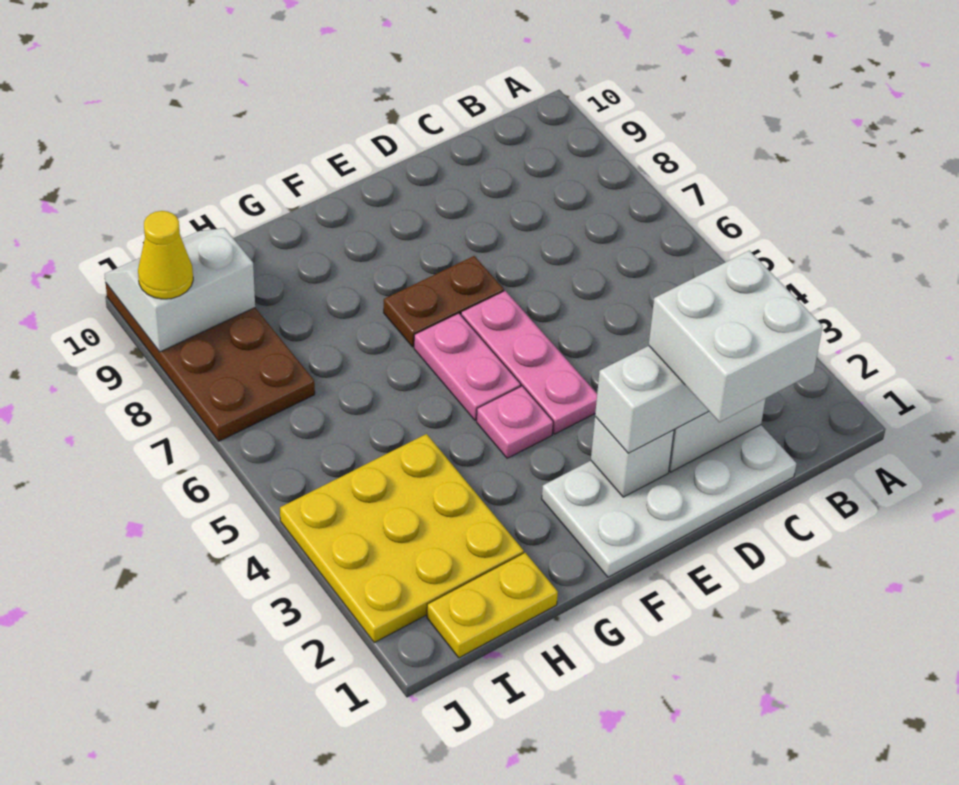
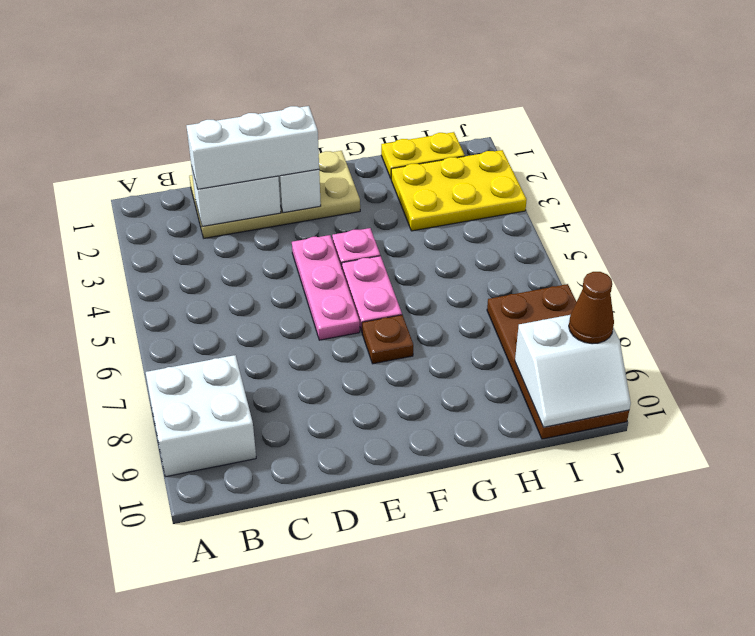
white 2x4 plate [542,425,796,577] -> tan 2x4 plate [189,151,360,238]
white 2x2 brick [649,251,823,422] -> white 2x2 brick moved to [146,355,256,477]
brown 1x2 plate [384,256,504,347] -> brown 1x1 plate [362,315,413,364]
yellow 3x3 plate [280,434,524,643] -> yellow 2x3 plate [391,150,527,231]
yellow 1x1 cone [138,211,193,299] -> brown 1x1 cone [569,272,614,344]

